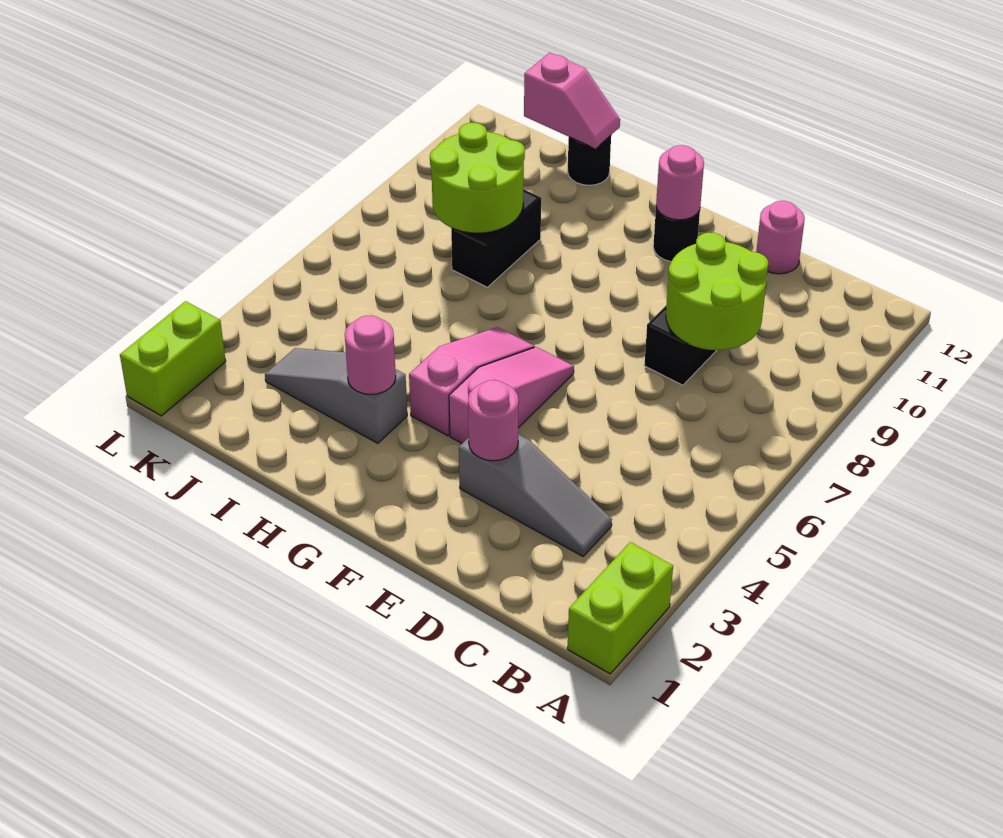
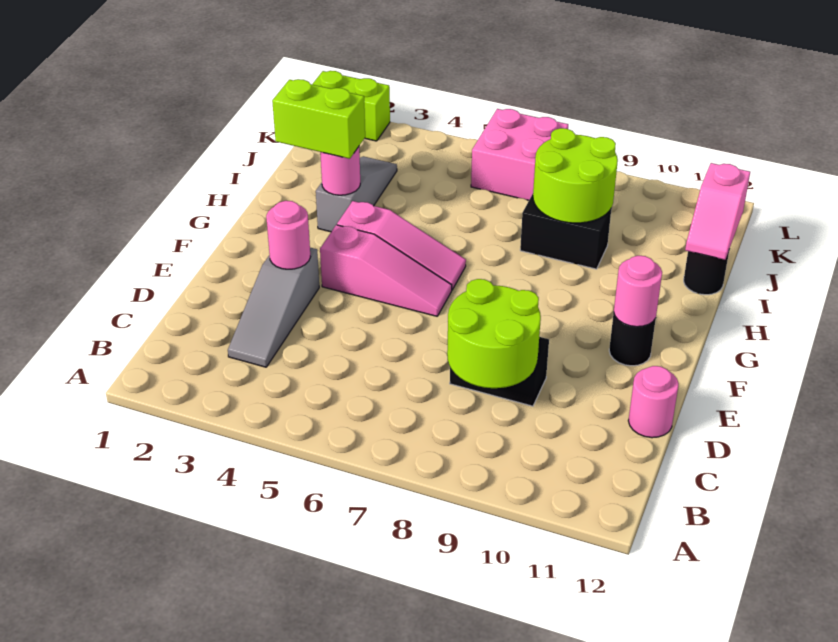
lime 1x2 brick [568,542,673,674] -> lime 1x2 brick moved to [272,79,365,159]
none -> pink 2x2 brick [471,109,568,200]

